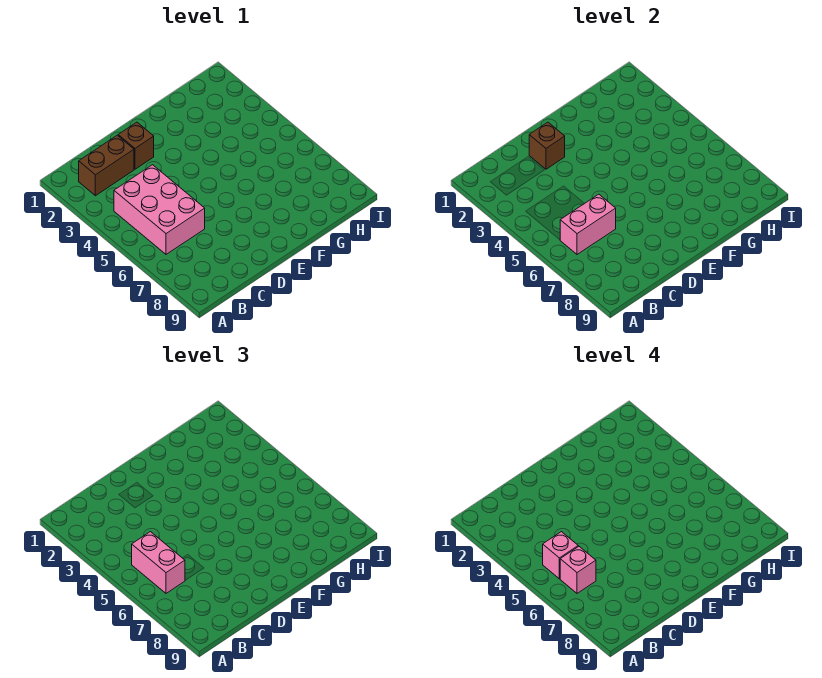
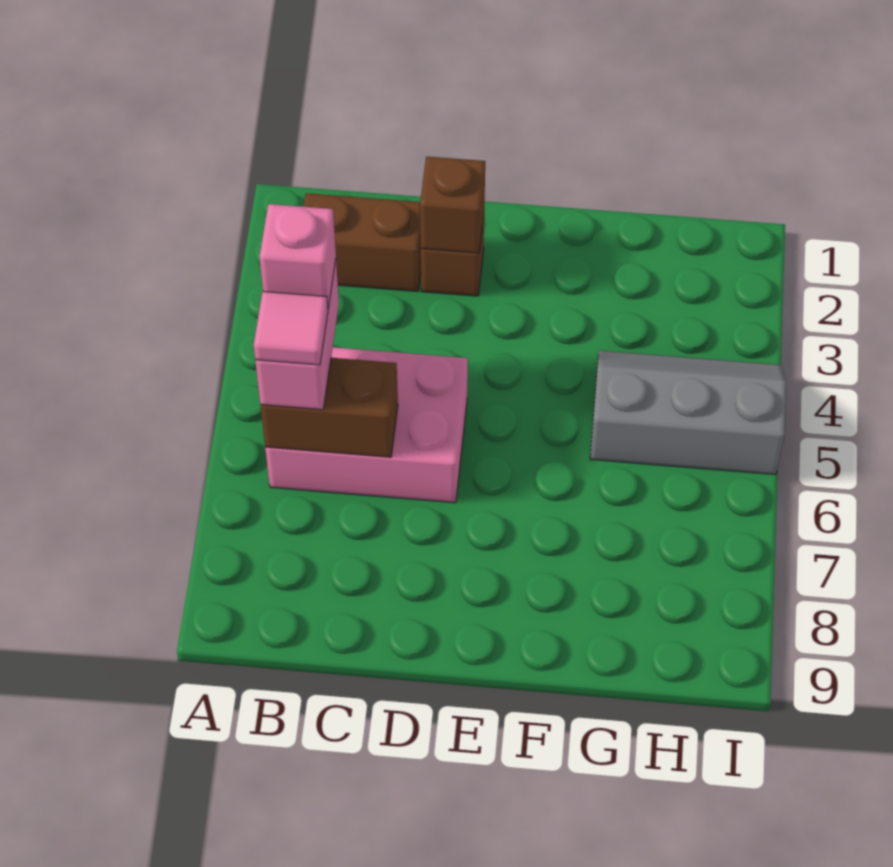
pink 2x3 brick [114,165,205,254] -> pink 2x3 brick turned to [265,347,468,503]
pink 1x2 brick [560,194,616,254] -> brown 1x2 brick [261,358,398,457]
pink 1x1 brick [560,546,596,593] -> pink 1x1 tile [254,292,328,365]
none -> grey 2x3 slope [590,351,786,475]

